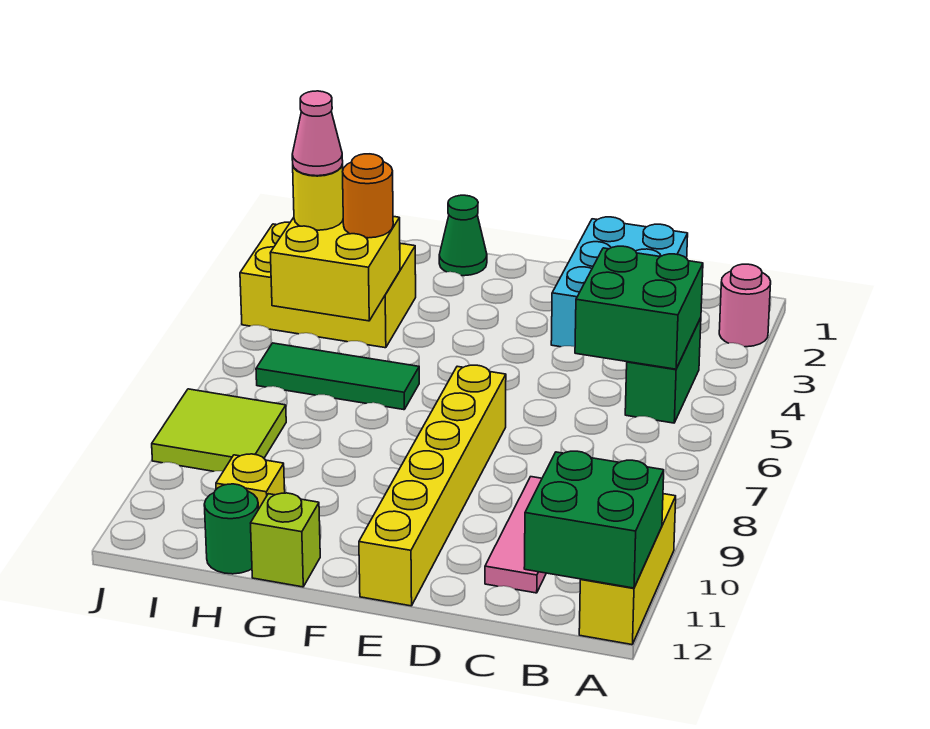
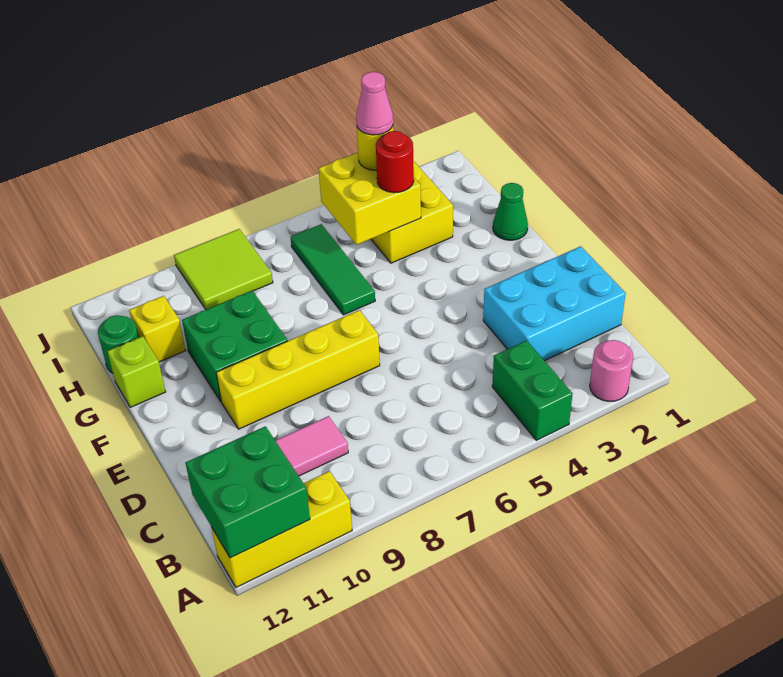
green 1x2 brick [625,318,701,423] -> green 1x2 brick turned to [492,340,573,440]
green 2x2 brick [575,246,703,369] -> green 2x2 brick moved to [182,291,287,401]
yellow 1x6 brick [359,365,506,606] -> yellow 1x4 brick [216,310,380,429]
orange 1x1 round brick [343,154,393,238] -> red 1x1 round brick [376,131,414,193]

